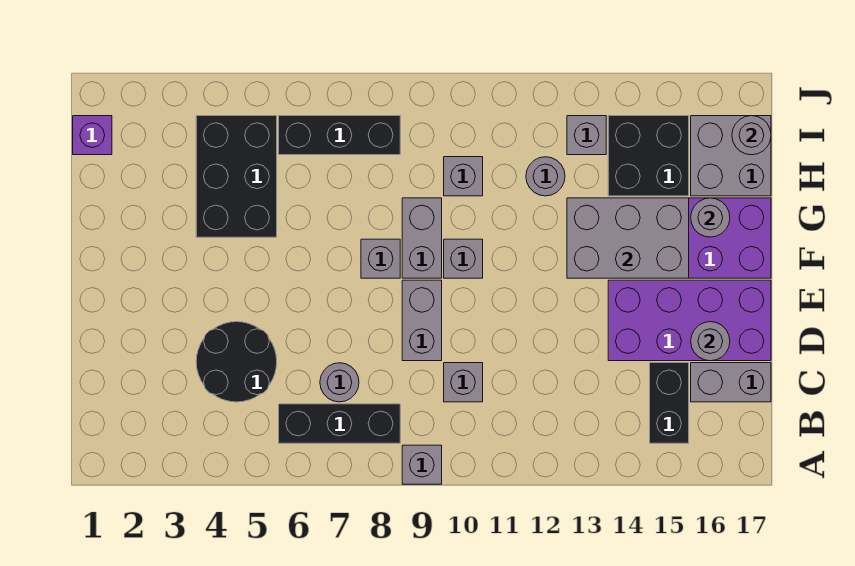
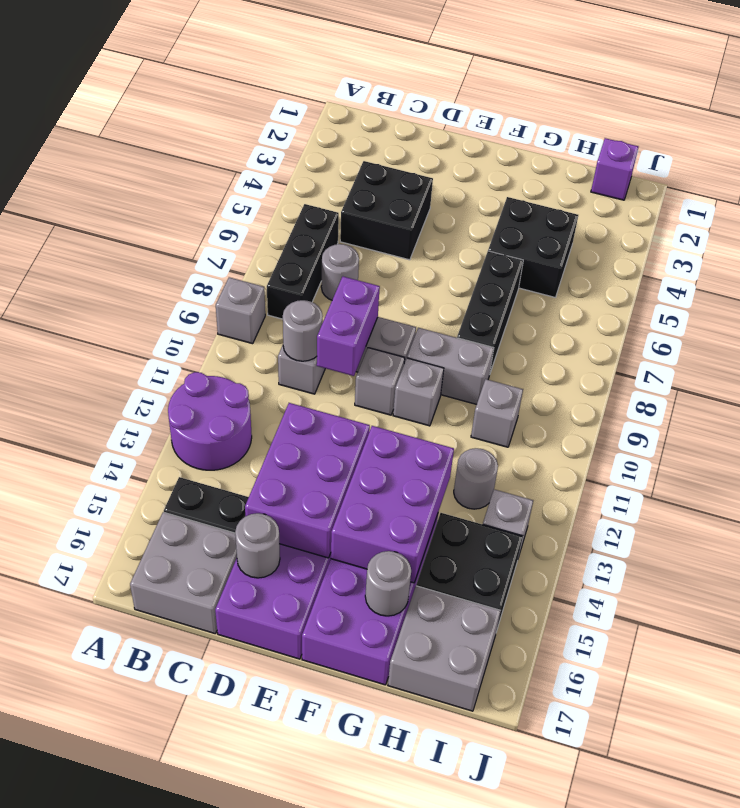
none -> purple 2x2 round brick [168,372,252,470]
black 2x2 round brick [196,322,277,402] -> black 2x2 brick [340,161,433,260]
grey 1x2 brick [691,363,771,402] -> grey 2x2 brick [130,512,237,634]
none -> purple 1x2 brick [317,277,380,376]
none -> purple 2x3 brick [245,403,370,558]
grey 1x1 brick [361,239,400,278] -> grey 1x1 brick moved to [355,348,405,415]
grey 2x3 brick [567,198,689,278] -> purple 2x3 brick [331,426,454,583]
black 2x3 brick [196,116,277,237] -> black 2x2 brick [488,197,578,297]
black 1x3 brick [279,116,400,155] -> black 1x3 brick moved to [457,251,523,373]
grey 1x1 round brick [732,116,771,155] -> grey 1x1 round brick moved to [283,300,323,361]

